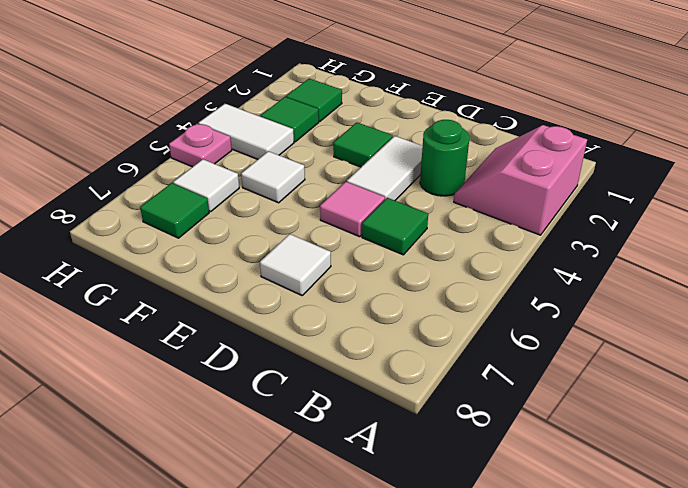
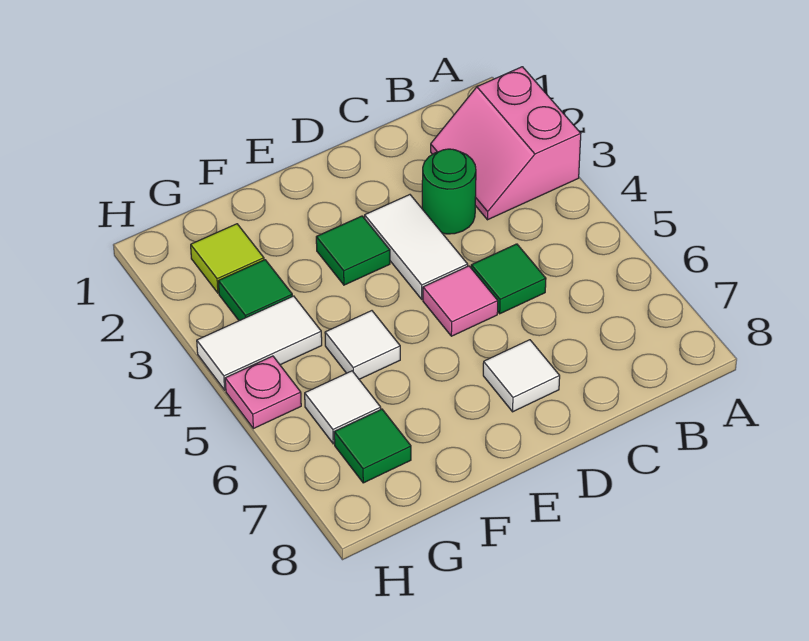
green 1x1 tile [286,79,342,122] -> lime 1x1 tile [191,224,264,293]

